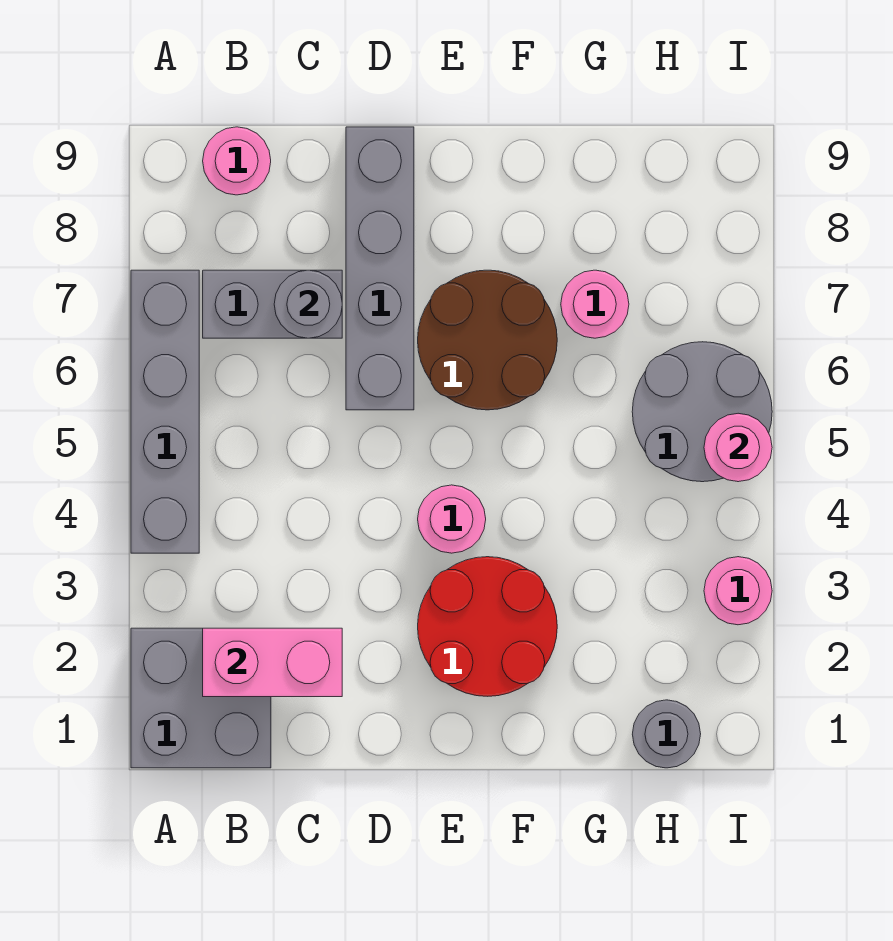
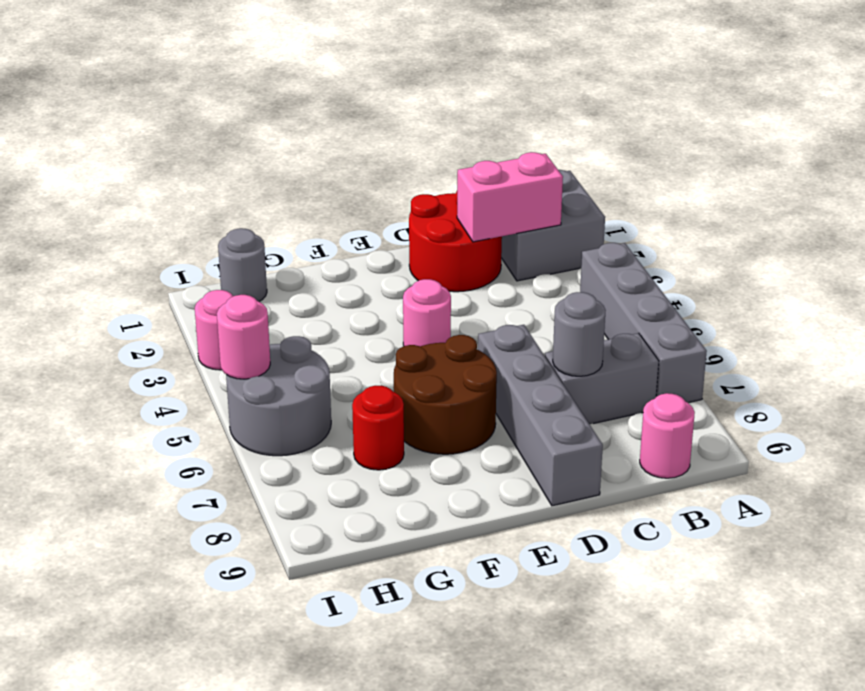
red 2x2 round brick [418,557,557,696] -> red 2x2 round brick moved to [409,191,502,292]
pink 1x1 round brick [561,270,629,338] -> red 1x1 round brick [352,386,404,470]

